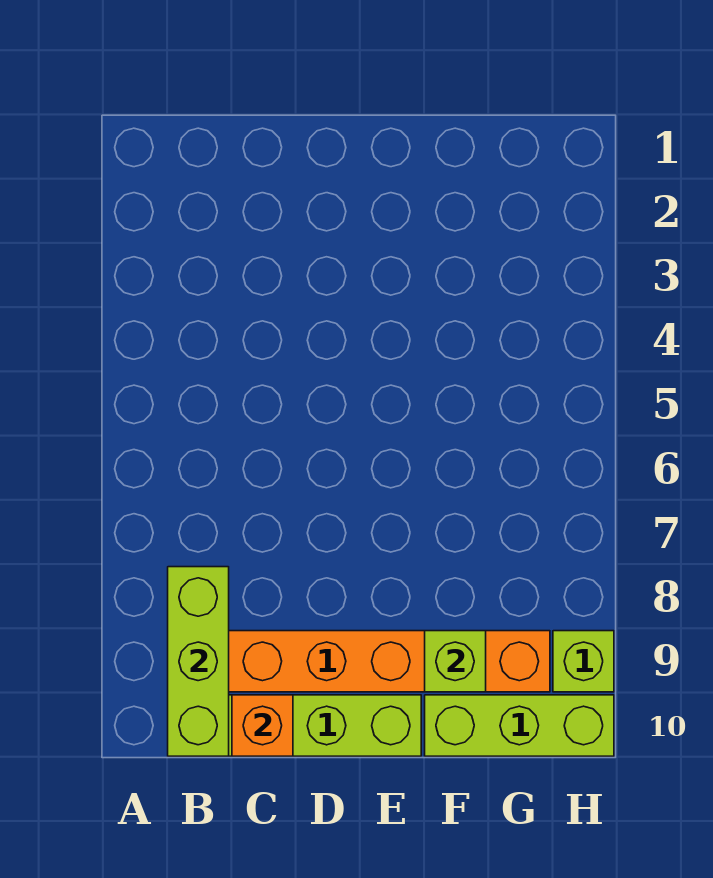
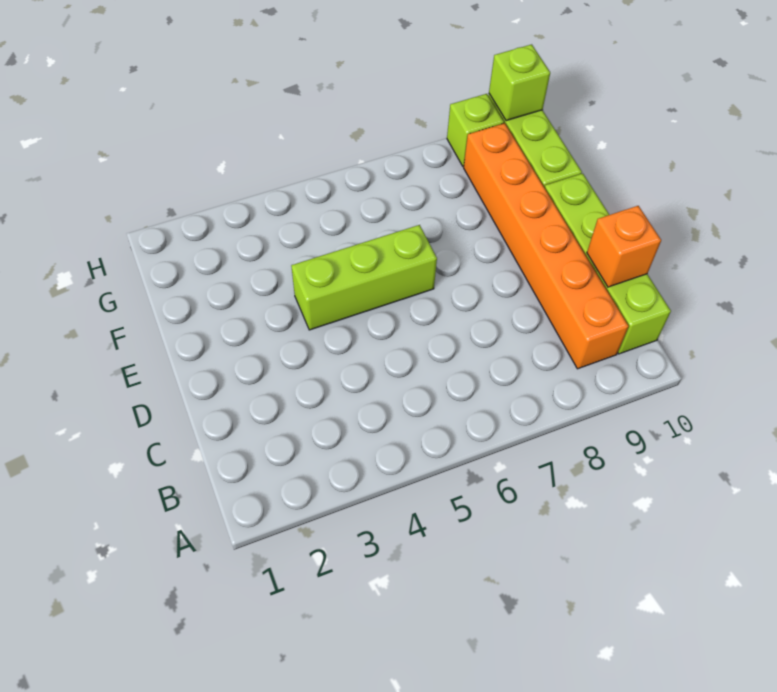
lime 1x3 brick [168,567,229,756] -> lime 1x3 brick moved to [291,225,437,330]
lime 1x1 brick [425,631,486,692] -> lime 1x1 brick moved to [489,44,550,121]

